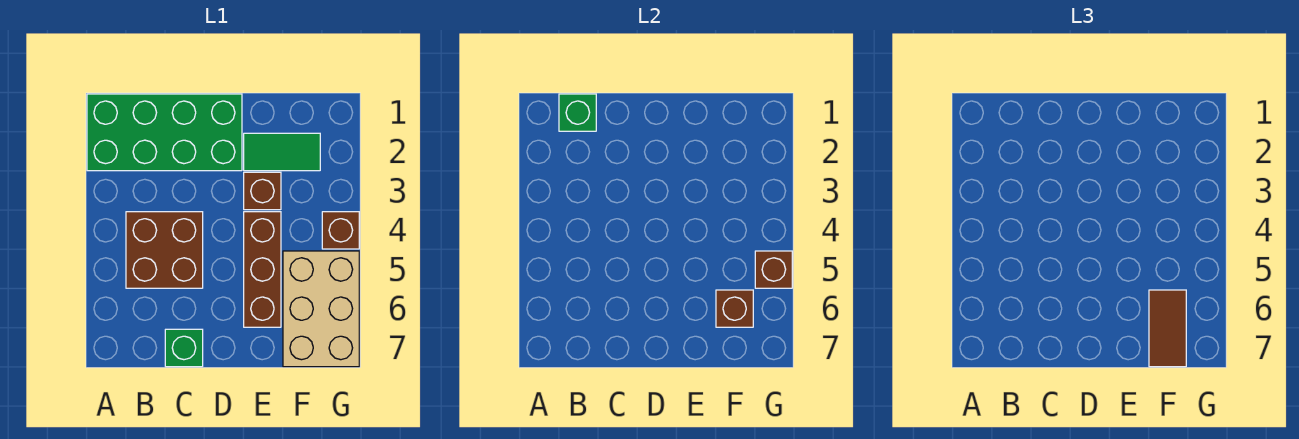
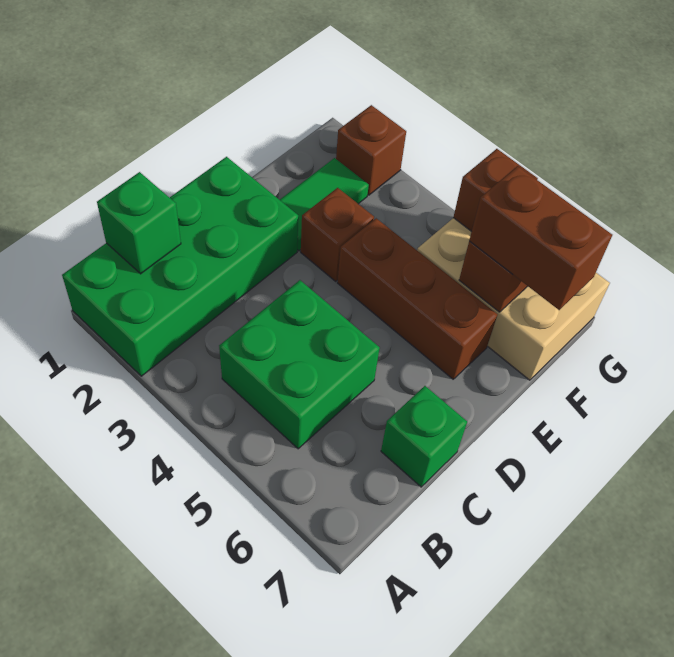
brown 2x2 brick [126,212,203,288] -> green 2x2 brick [219,280,380,449]
brown 1x2 tile [1149,290,1186,367] -> brown 1x2 brick [469,166,612,310]
brown 1x1 brick [322,212,359,249] -> brown 1x1 brick moved to [336,105,406,195]

